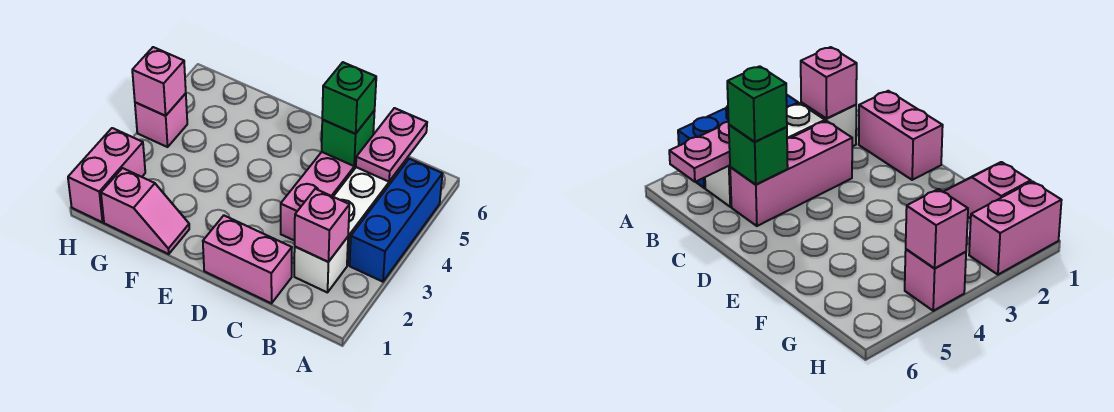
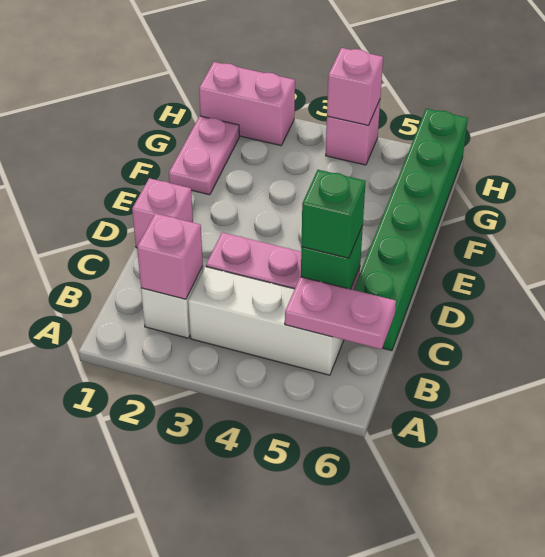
blue 1x3 brick [350,159,442,282] -> none
pink 1x2 brick [203,216,292,303] -> pink 1x1 brick [132,178,193,248]
none -> green 1x6 brick [353,109,468,351]
pink 1x2 slope [101,168,189,254] -> pink 1x2 plate [169,116,239,195]

